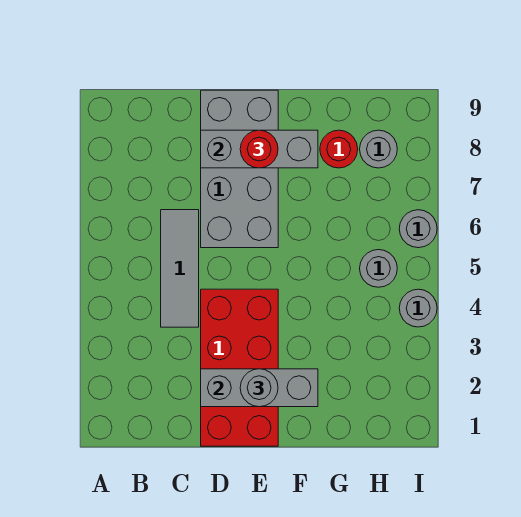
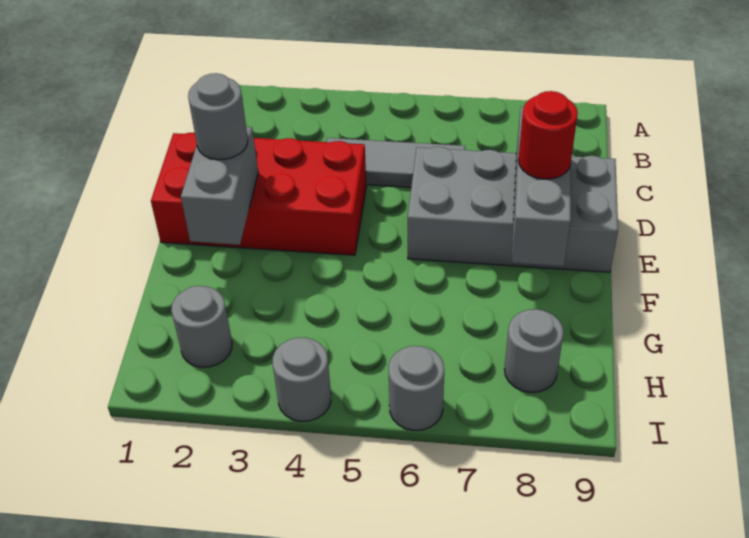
grey 1x3 brick [201,369,318,407] -> grey 1x2 brick [181,127,258,245]
red 1x1 round brick [320,130,358,168] -> none
grey 1x1 round brick [360,250,397,287] -> grey 1x1 round brick moved to [171,286,232,367]

